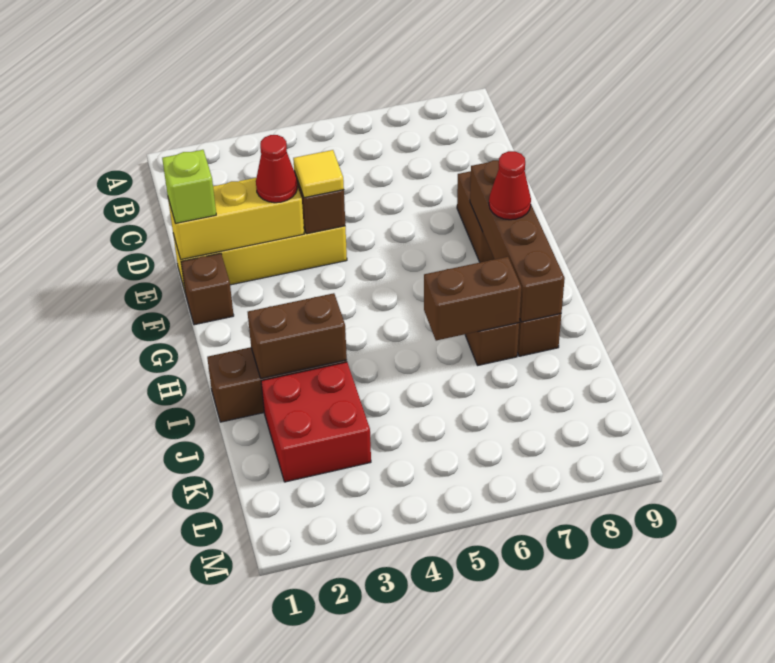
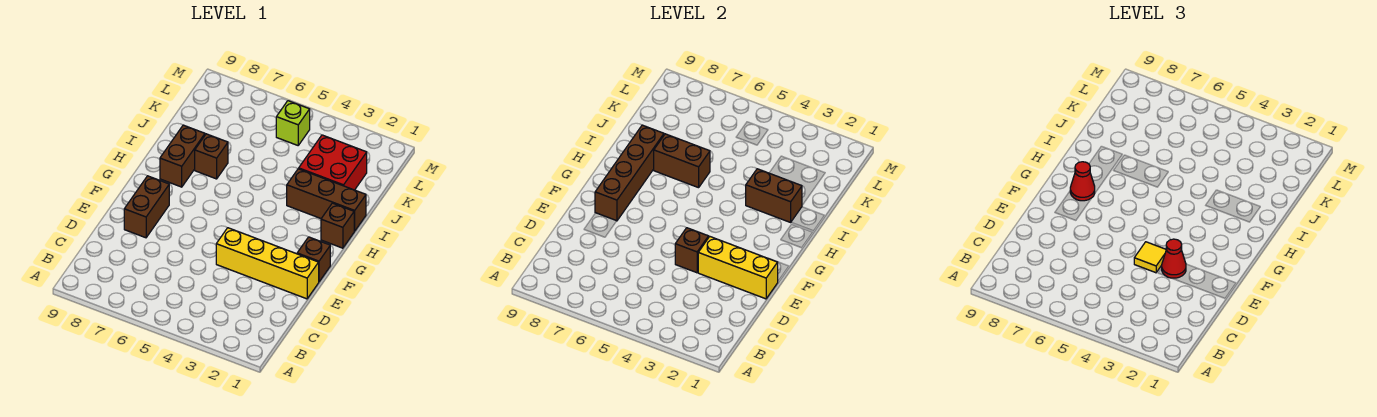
lime 1x1 brick [162,150,216,224] -> lime 1x1 brick moved to [276,101,310,145]
none -> brown 1x1 brick [321,203,354,248]

